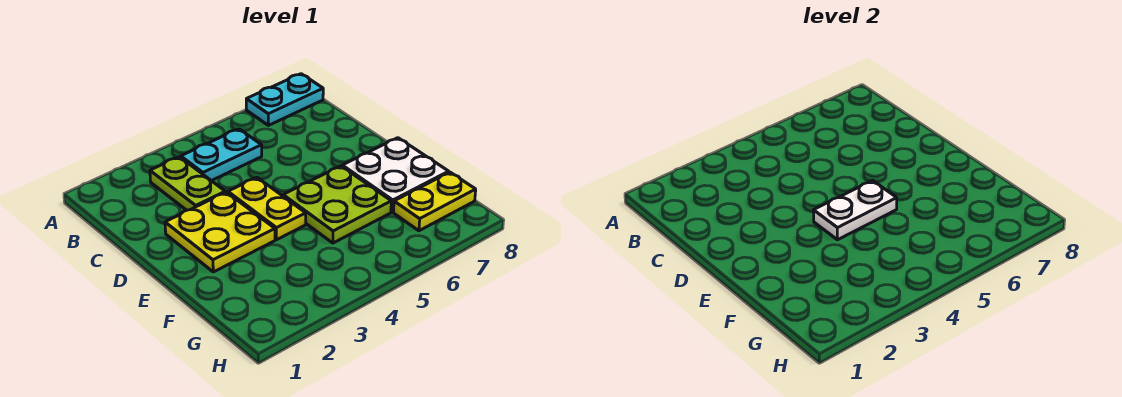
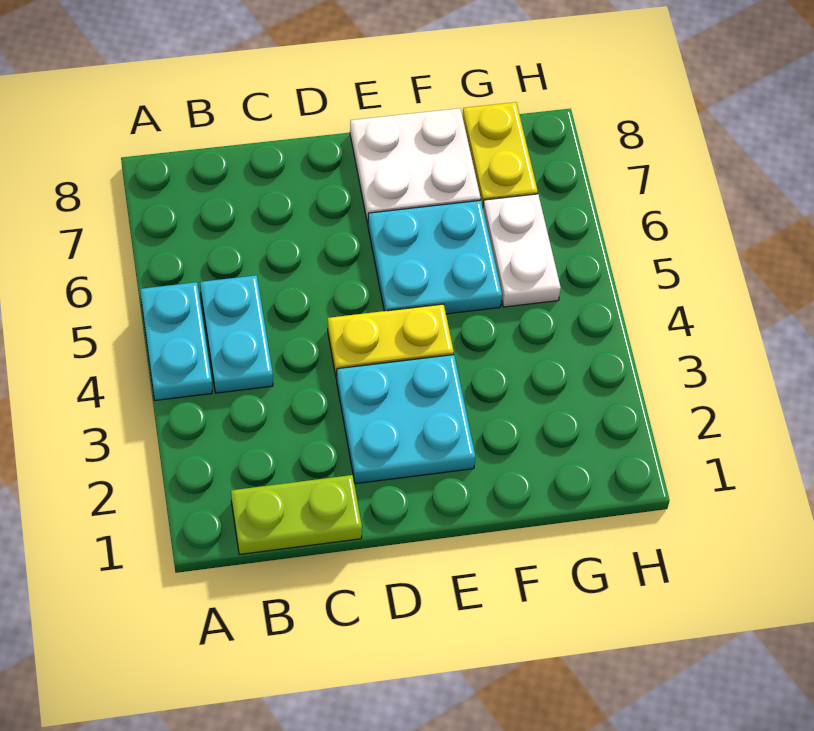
cyan 1x2 plate [246,74,323,125] -> cyan 1x2 plate moved to [140,282,212,400]
lime 1x2 plate [150,157,225,210] -> lime 1x2 plate moved to [231,475,362,555]
yellow 2x2 plate [165,192,275,272] -> cyan 2x2 plate [337,355,476,484]
white 1x2 plate [814,181,897,240] -> white 1x2 plate moved to [483,194,561,307]
lime 2x2 plate [283,166,391,243] -> cyan 2x2 plate [368,200,502,314]

